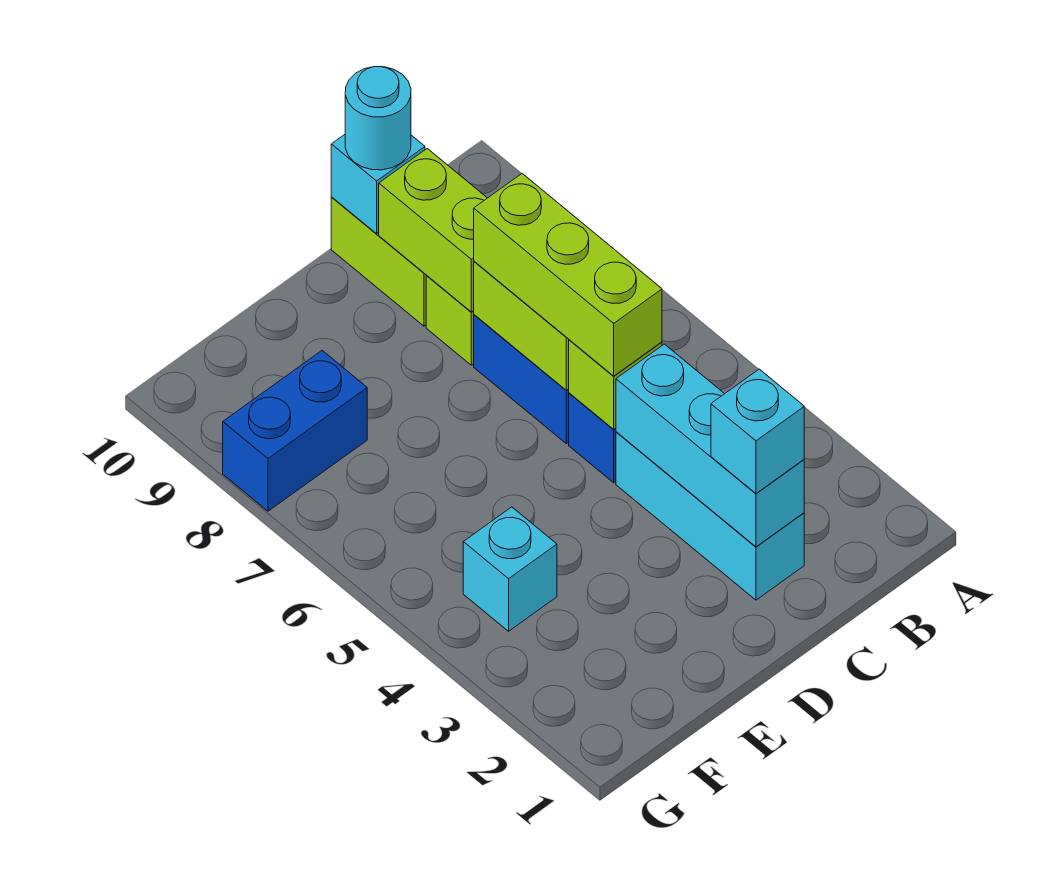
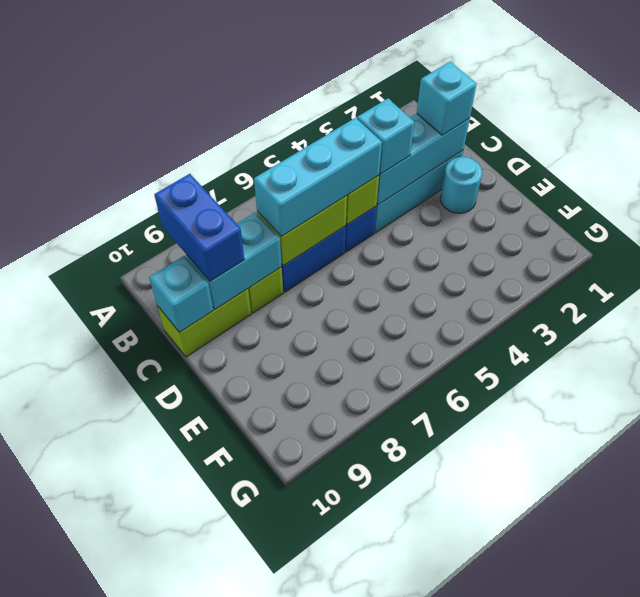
lime 1x3 brick [474,174,662,376] -> cyan 1x3 brick [254,118,382,236]
lime 1x2 brick [379,149,487,312] -> cyan 1x2 brick [186,212,282,309]
cyan 1x1 round brick [345,67,411,170] -> cyan 1x1 round brick moved to [441,157,482,213]
cyan 1x1 brick [463,507,557,631] -> cyan 1x1 brick moved to [357,99,414,174]
blue 1x2 brick [223,351,367,511] -> blue 1x2 brick moved to [154,174,244,281]

